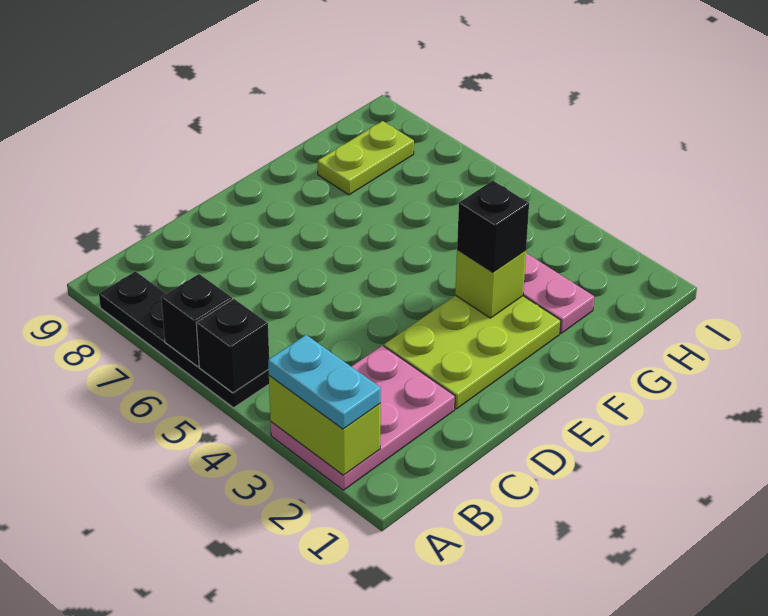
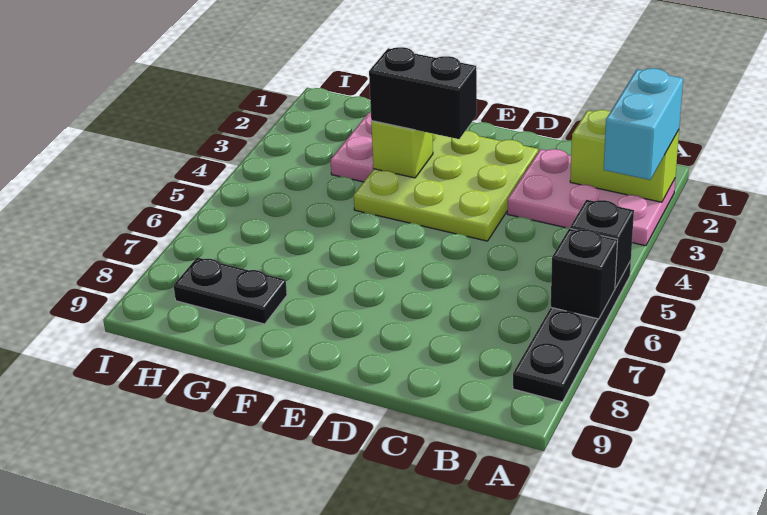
lime 1x2 brick [269,376,381,475] -> lime 1x2 brick turned to [570,110,679,202]
cyan 1x2 plate [268,335,381,429] -> cyan 1x2 brick [604,68,683,180]
lime 2x3 plate [384,295,561,409] -> lime 3x3 plate [354,131,538,241]
black 1x1 brick [457,181,529,272] -> black 1x2 brick [369,47,477,139]
lime 1x2 plate [317,121,414,195] -> black 1x2 plate [174,257,287,324]

